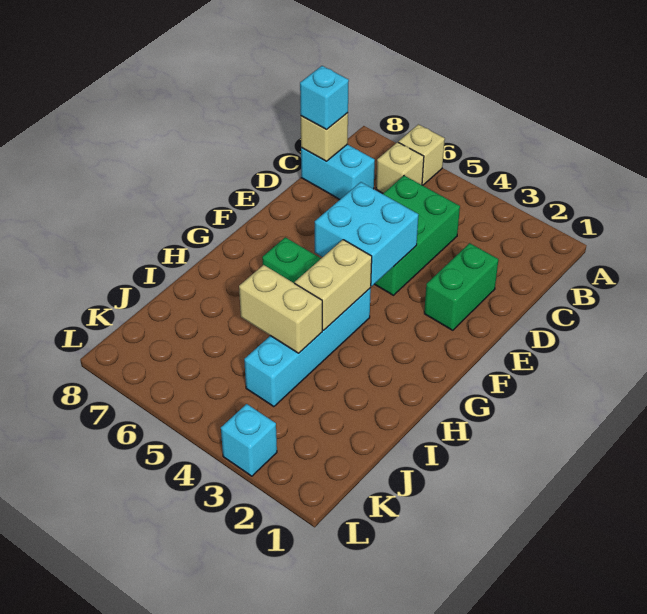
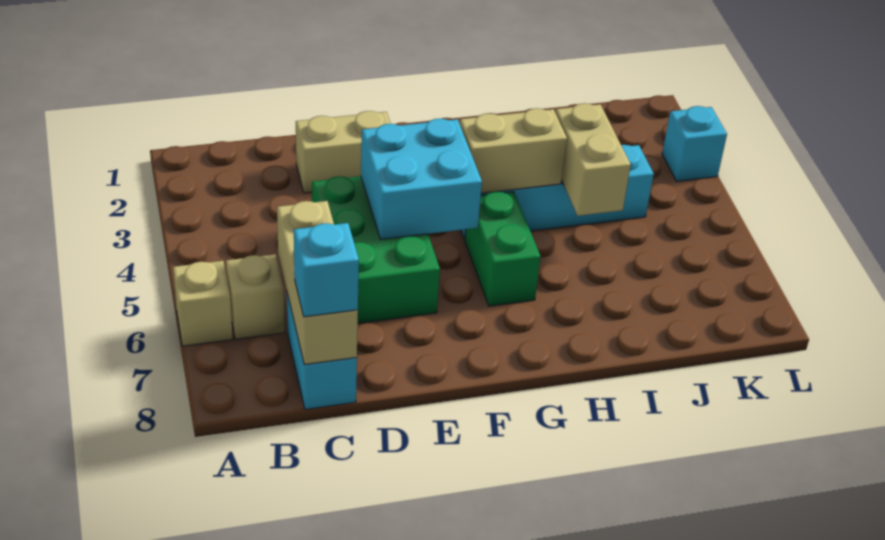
green 2x3 brick [375,176,460,295] -> green 2x3 brick turned to [312,176,440,323]
tan 1x1 brick [301,113,348,161] -> tan 1x3 brick [277,201,358,365]
green 1x2 brick [424,243,498,330] -> tan 1x2 brick [296,111,391,193]

